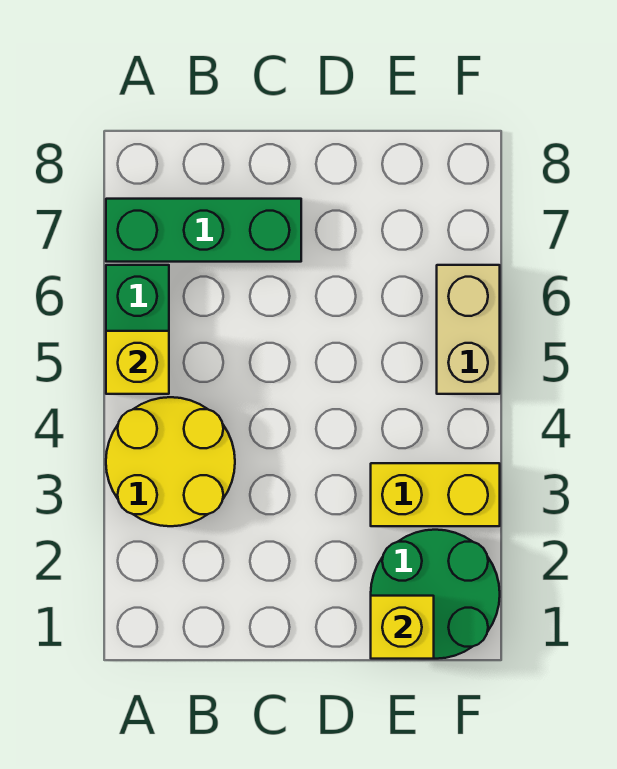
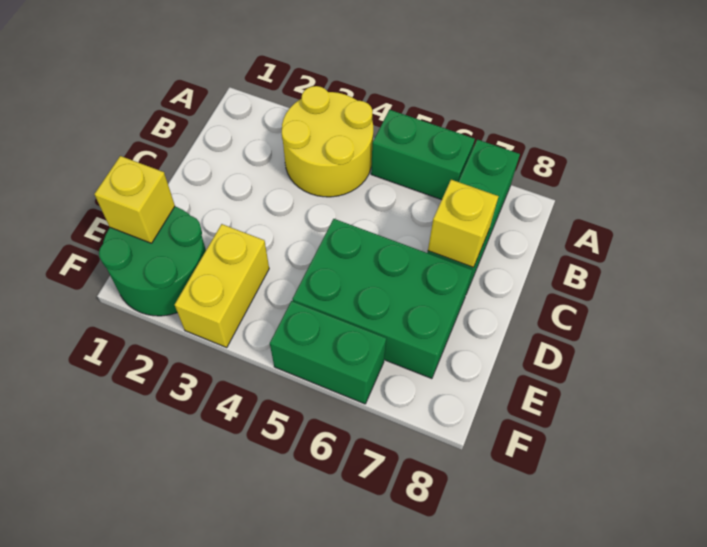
yellow 1x1 brick [106,331,169,394] -> yellow 1x1 brick moved to [428,180,499,267]
none -> green 2x3 brick [292,219,473,379]
tan 1x2 brick [437,265,500,394] -> green 1x2 brick [270,301,386,404]

